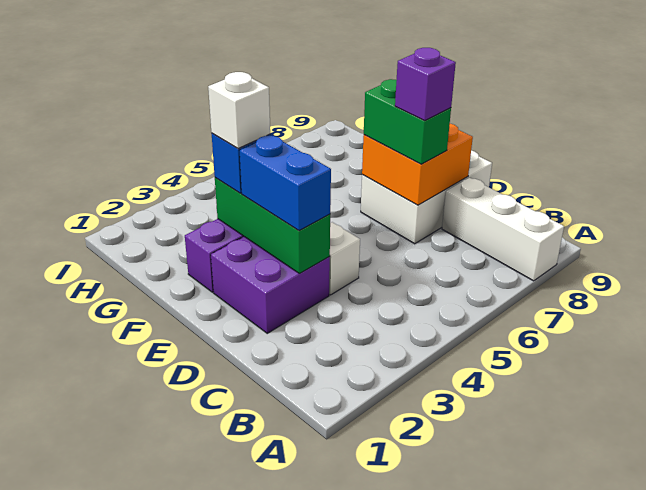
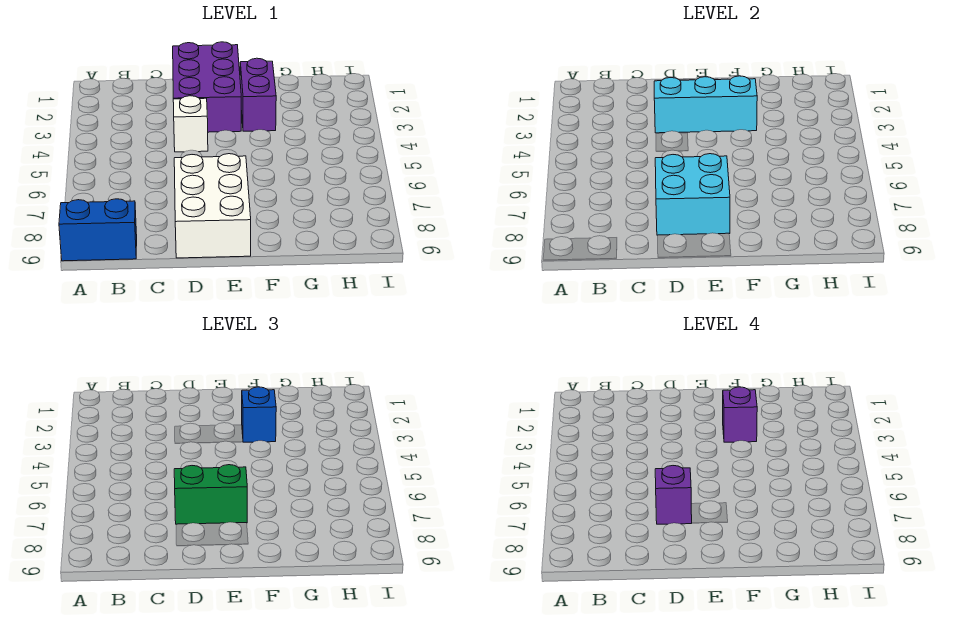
white 1x3 brick [442,178,564,281] -> none
purple 2x2 brick [211,237,330,333] -> purple 2x3 brick [173,42,241,132]
green 1x3 brick [215,178,330,273] -> cyan 1x3 brick [654,76,757,133]
blue 1x2 brick [240,135,331,231] -> blue 1x2 brick moved to [59,199,137,261]
orange 2x2 brick [362,124,473,205] -> cyan 2x2 brick [655,154,730,235]
white 1x1 brick [208,72,270,148] -> purple 1x1 brick [723,387,757,442]

